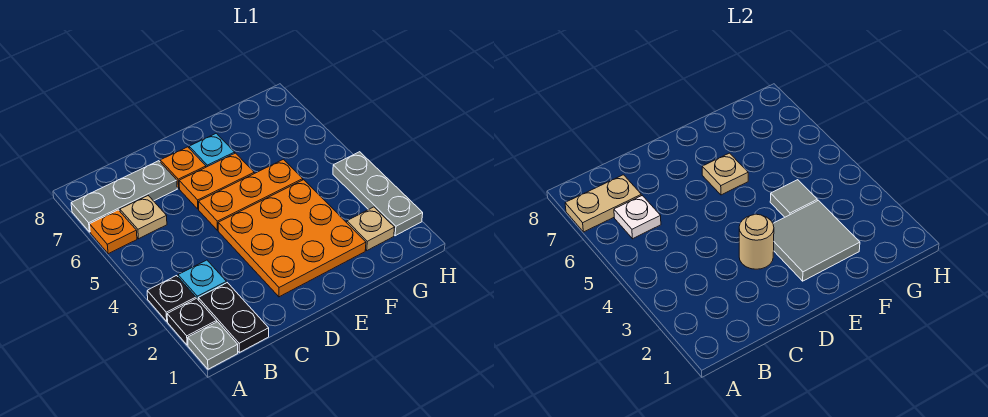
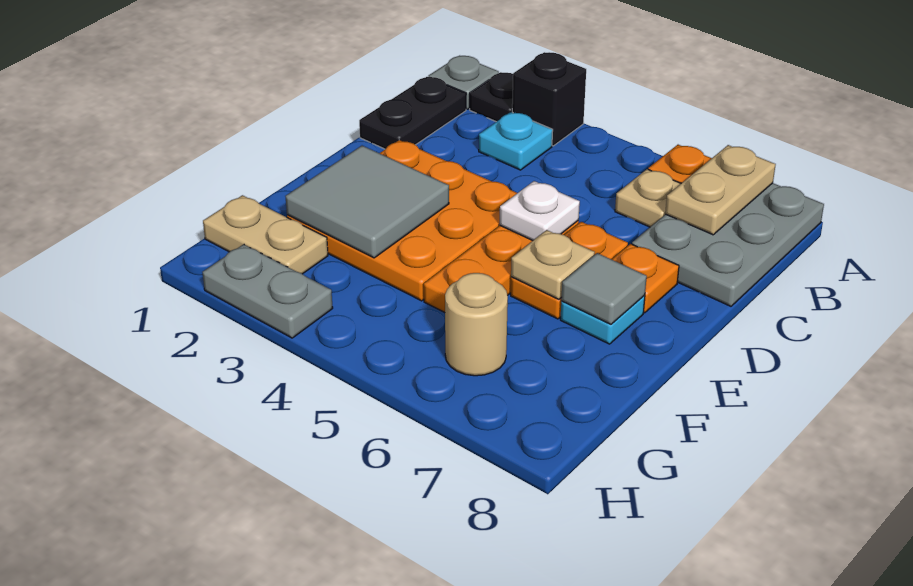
black 1x1 plate [147,276,196,321] -> black 1x1 brick [512,52,586,146]
grey 1x3 plate [71,161,177,232] -> grey 2x3 plate [632,183,824,306]
black 1x2 plate [198,283,269,352] -> black 1x2 plate turned to [359,77,466,149]
white 1x1 plate [614,196,661,239] -> white 1x1 plate moved to [500,181,580,240]
tan 1x1 round brick [739,214,774,269] -> tan 1x1 round brick moved to [445,273,508,376]
grey 1x1 tile [770,180,817,217] -> grey 1x1 tile moved to [561,253,647,324]
tan 1x1 plate [347,207,395,250] -> tan 1x2 plate [203,195,328,274]
grey 1x3 plate [333,152,423,236] -> grey 1x2 plate [202,244,333,338]

